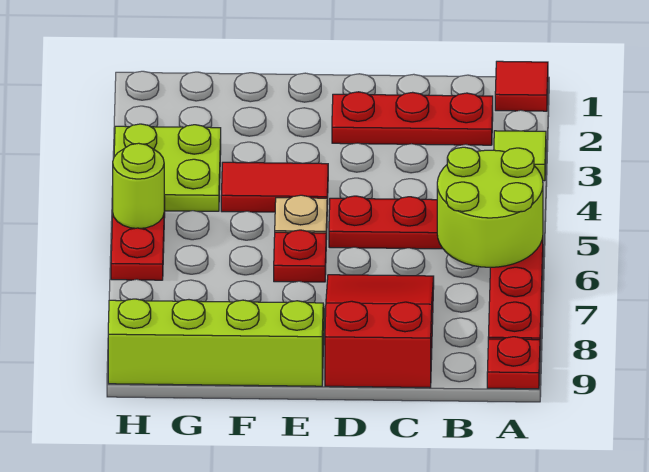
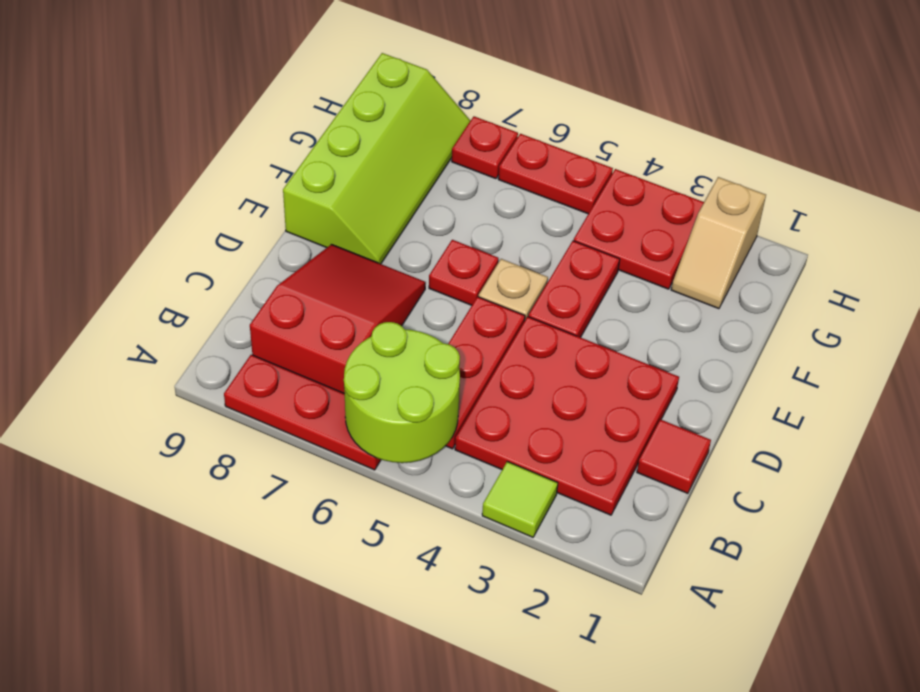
red 1x1 tile [495,61,548,111] -> red 1x1 tile moved to [637,419,711,493]
red 1x1 plate [487,337,540,389] -> red 1x1 plate moved to [452,116,518,179]
red 1x3 plate [332,92,493,145] -> red 3x3 plate [455,317,679,515]
red 2x3 slope [325,275,434,388] -> red 2x3 slope turned to [250,244,426,394]
red 1x2 tile [221,162,328,212] -> red 1x2 plate [528,241,620,337]
none -> tan 1x2 slope [671,177,766,309]
lime 2x2 plate [114,124,221,211] -> red 2x2 plate [574,169,704,289]
lime 1x1 round brick [113,143,164,228] -> none

